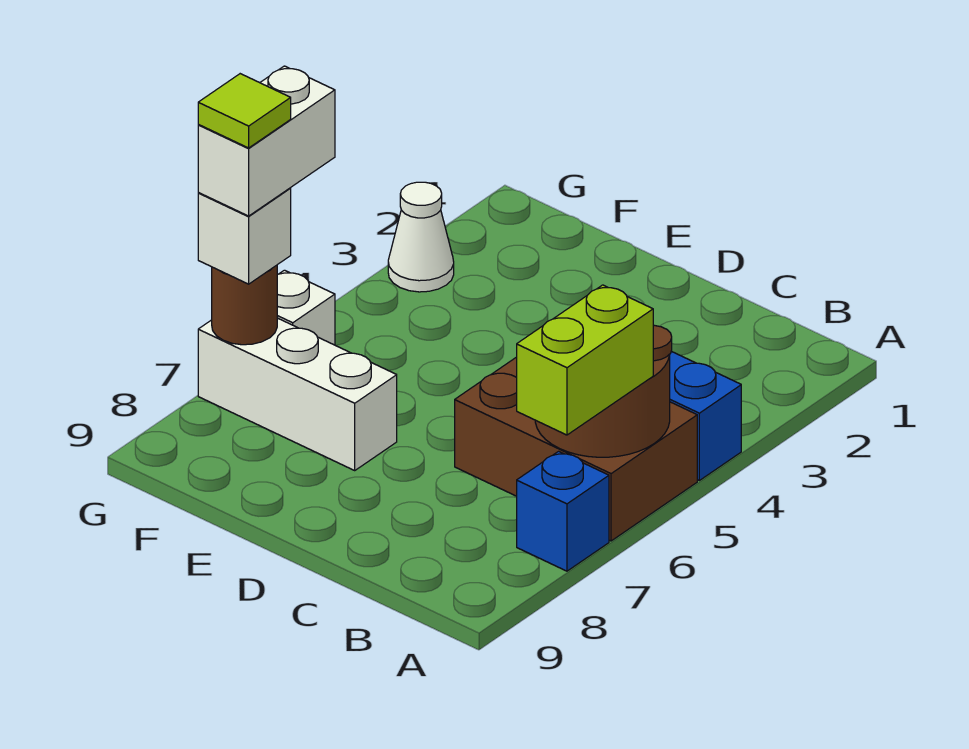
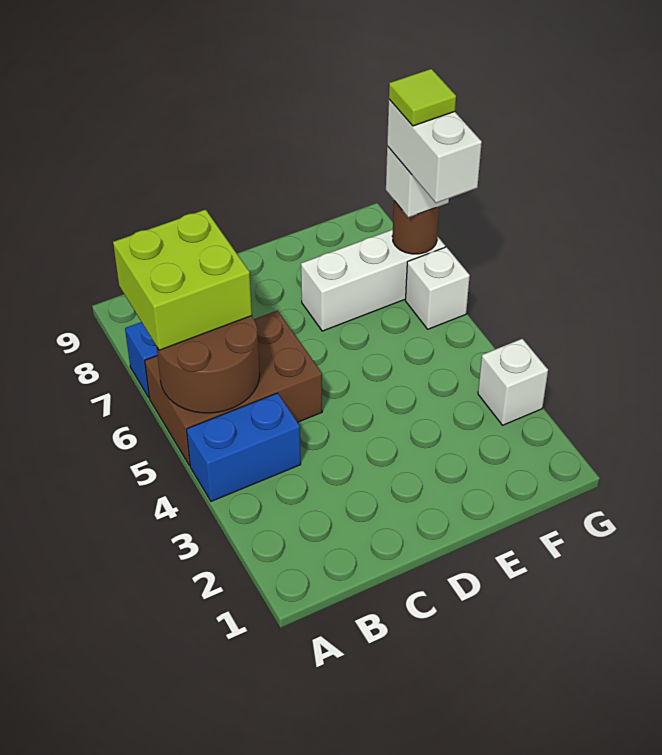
lime 1x2 brick [517,285,653,435] -> lime 2x2 brick [113,210,252,350]
white 1x1 cone [388,182,454,292] -> white 1x1 brick [478,339,548,425]

